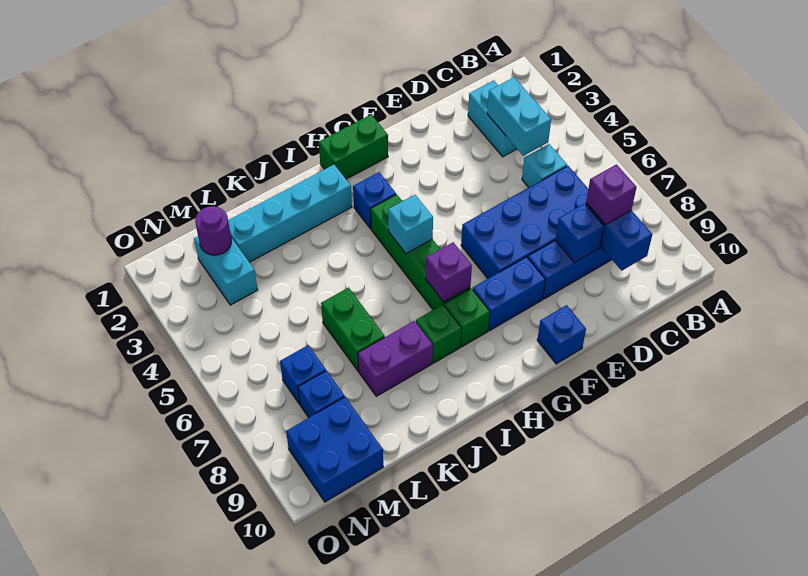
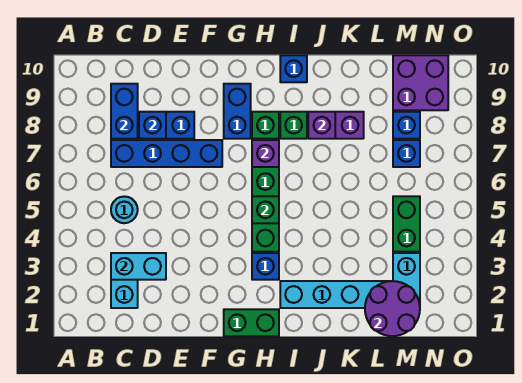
cyan 1x2 brick [487,77,551,156] -> cyan 1x2 brick turned to [111,253,166,280]
cyan 1x1 brick [522,144,567,188] -> cyan 1x1 round brick [111,196,138,223]
blue 2x4 brick [461,166,588,279] -> blue 1x4 brick [111,140,222,167]
purple 1x1 brick [586,165,637,225] -> purple 1x1 brick moved to [308,112,335,139]
blue 1x2 brick [473,257,545,331] -> blue 1x2 brick turned to [224,84,251,139]
blue 1x1 brick [537,305,586,364] -> blue 1x1 brick moved to [280,55,307,82]
cyan 1x1 brick [388,195,433,253] -> green 1x1 brick [252,196,279,223]
green 1x2 brick [321,288,385,371] -> green 1x2 brick moved to [393,196,420,252]
purple 1x1 round brick [195,206,232,255] -> purple 2x2 round brick [365,281,420,336]
blue 2x2 brick [286,397,383,502] -> purple 2x2 brick [393,55,448,110]

